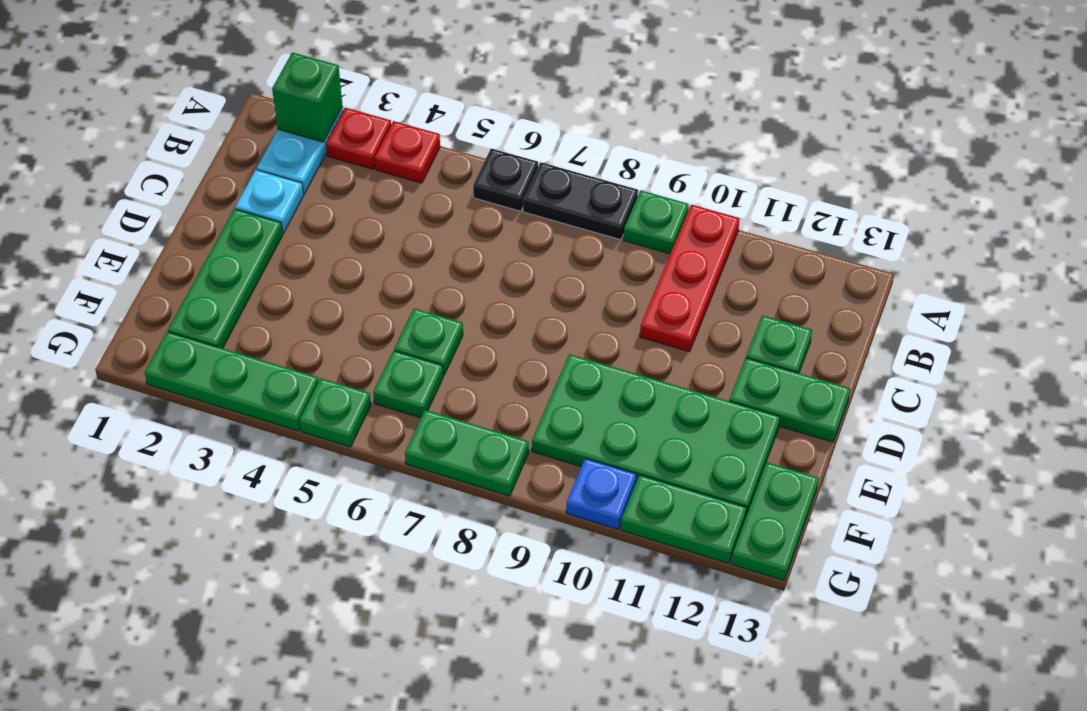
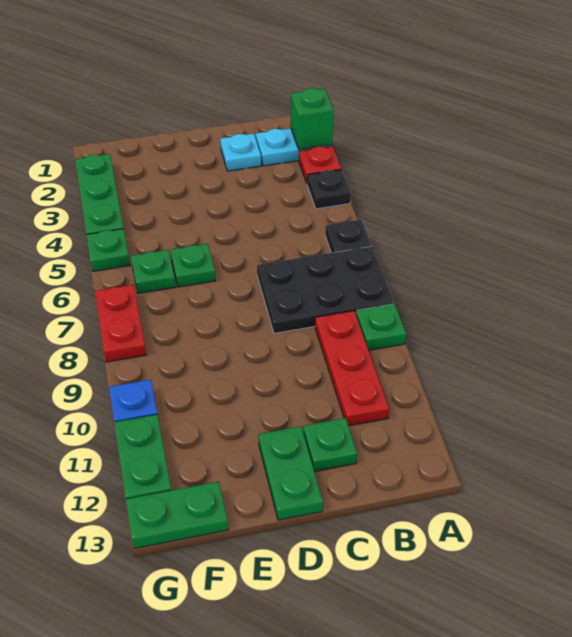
red 1x1 plate [375,121,440,183] -> black 1x1 plate [307,169,351,209]
black 1x2 plate [523,162,638,240] -> black 2x3 plate [257,246,394,333]
red 1x3 plate [640,205,740,352] -> red 1x3 plate turned to [315,311,389,426]
green 1x3 plate [168,209,283,348] -> none
green 2x4 plate [532,354,780,515] -> none
green 1x2 plate [405,410,529,496] -> red 1x2 plate [95,285,146,362]

